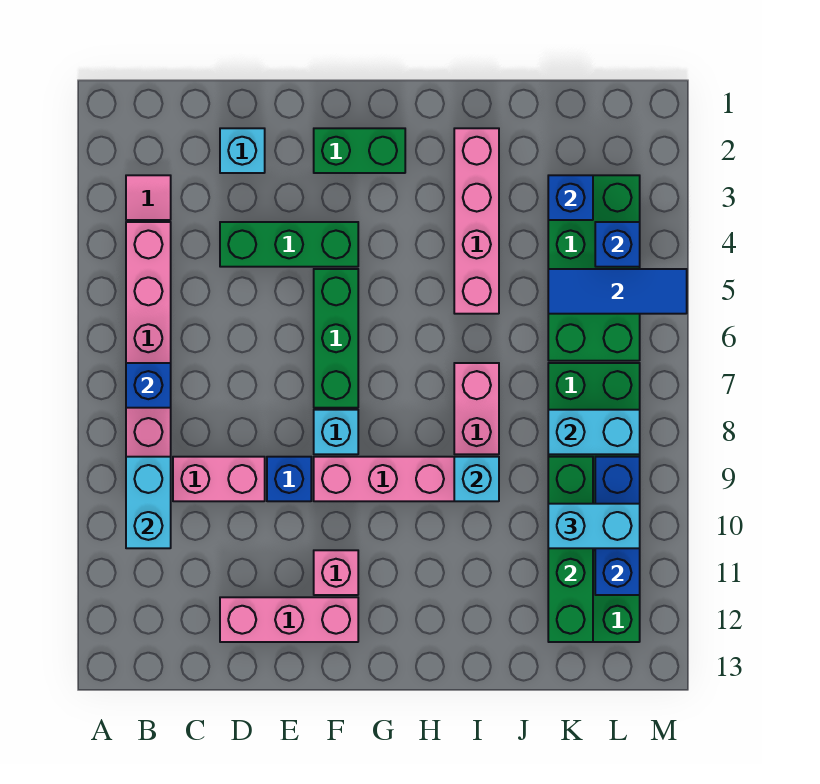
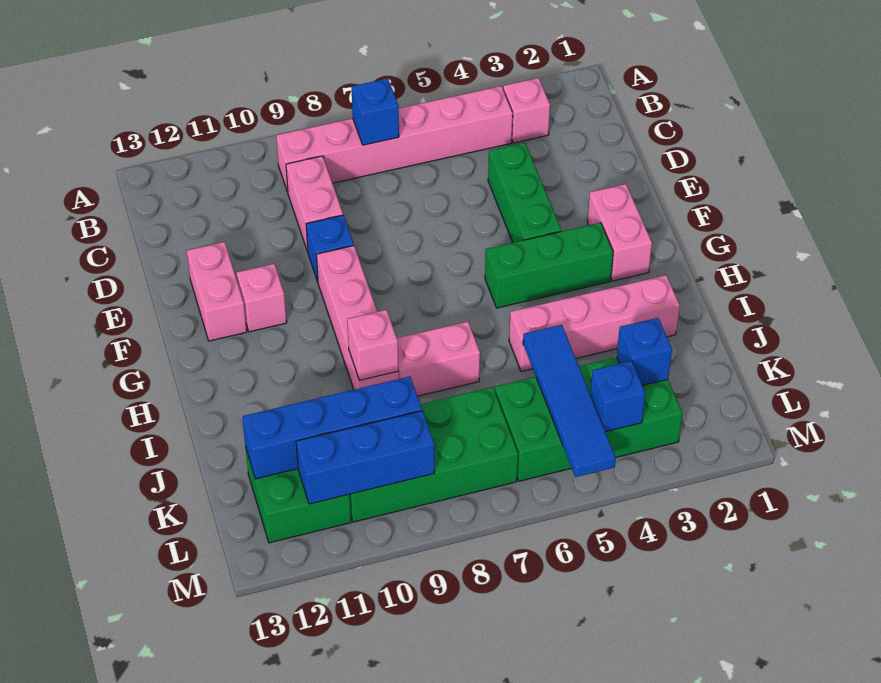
pink 1x1 tile [126,175,171,220] -> pink 1x1 brick [503,78,550,143]
cyan 1x2 brick [126,457,171,548] -> none
cyan 1x1 brick [220,128,265,173] -> none
pink 1x3 brick [220,597,358,642] -> pink 1x2 brick [187,242,247,341]
green 1x2 brick [314,128,405,173] -> pink 1x2 brick [587,184,652,281]
green 1x3 brick [314,269,358,408] -> green 1x3 brick moved to [485,223,613,308]
cyan 1x1 brick [314,410,358,454] -> none
cyan 1x1 brick [454,457,499,501] -> pink 1x1 brick [347,310,398,380]
blue 1x3 tile [548,269,687,314] -> blue 1x4 tile [523,325,616,477]
cyan 1x2 brick [548,410,640,454] -> none
green 1x4 brick [548,457,593,642] -> blue 1x4 brick [242,377,422,479]
cyan 1x2 brick [548,504,640,548] -> none

